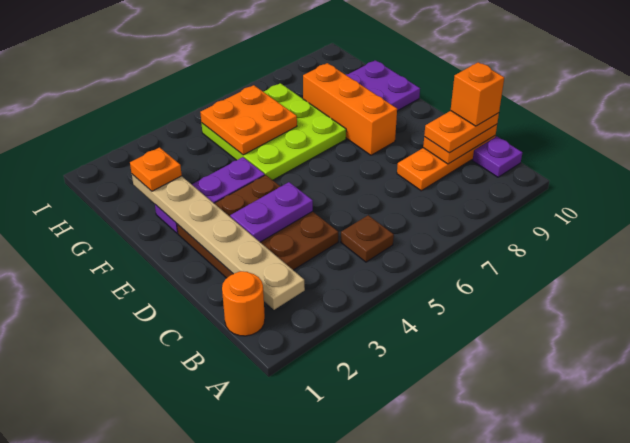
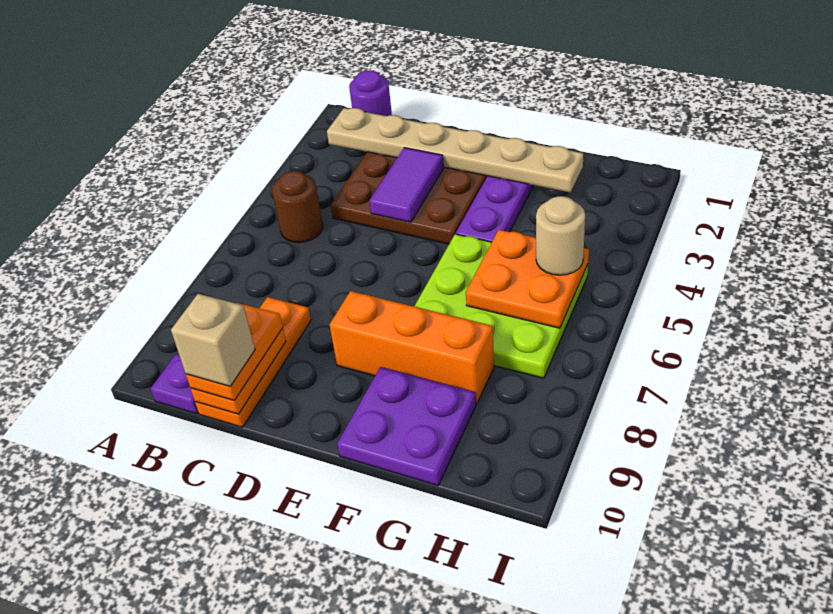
orange 1x1 round brick [222,271,265,336] -> purple 1x1 round brick [349,71,392,116]
brown 1x1 plate [341,215,394,262] -> brown 1x1 round brick [272,171,323,243]
orange 1x1 brick [451,62,504,126] -> tan 1x1 brick [171,294,255,386]
purple 1x2 plate [230,182,313,242] -> purple 1x2 tile [369,148,444,222]
orange 1x1 plate [130,147,182,191] -> none
none -> tan 1x1 round brick [536,196,585,275]

